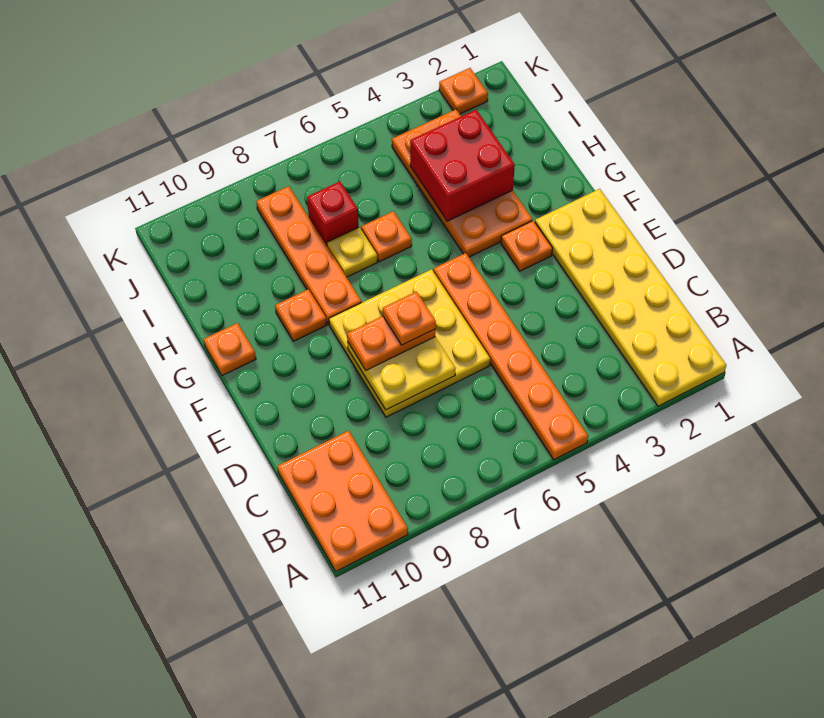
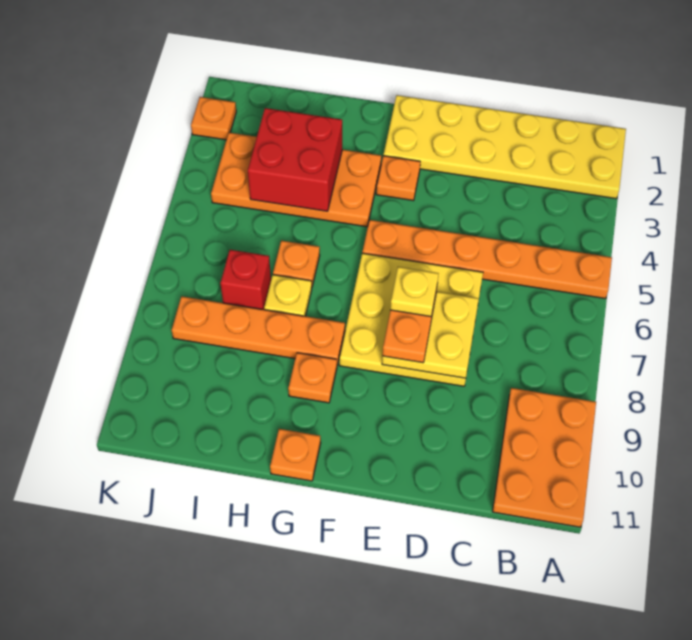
orange 2x3 plate [277,431,408,571] -> orange 2x3 plate turned to [493,388,596,527]
orange 1x1 plate [383,292,436,345] -> yellow 1x1 plate [390,267,439,317]

